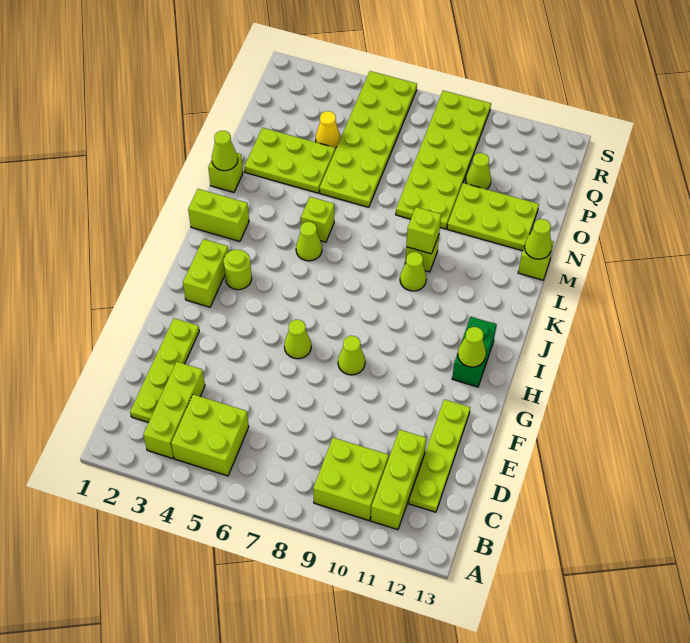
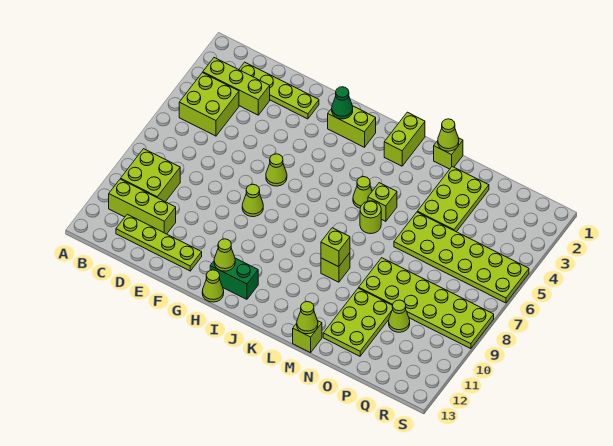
none -> green 1x1 cone [332,87,353,119]
lime 1x1 round brick [223,250,252,290] -> lime 1x1 round brick moved to [360,201,381,234]
lime 1x1 cone [400,252,426,291] -> lime 1x1 cone moved to [202,270,224,302]
yellow 1x1 cone [316,111,340,148] -> none

